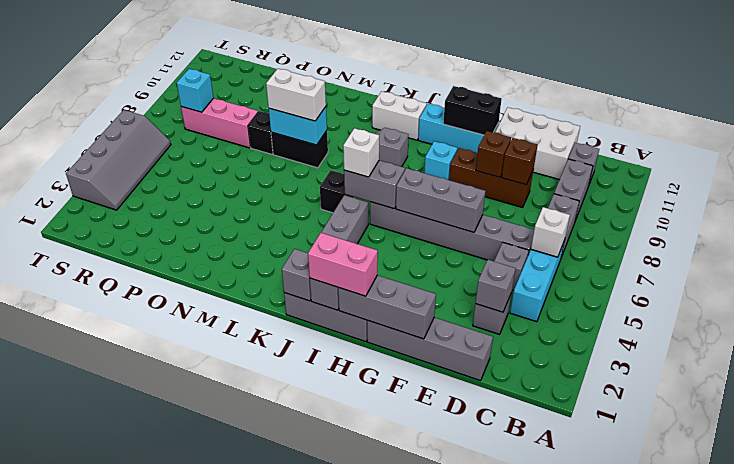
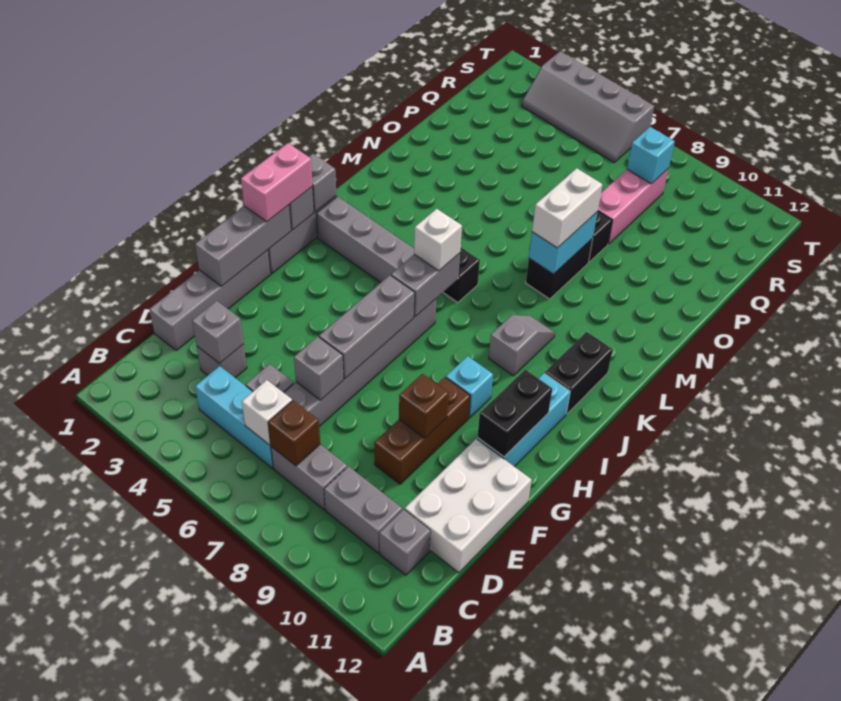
none -> grey 1x1 brick [294,337,344,400]
brown 1x1 brick [502,138,538,185] -> brown 1x1 brick moved to [268,400,320,466]
white 1x2 brick [372,91,427,140] -> black 1x2 brick [545,332,613,414]

